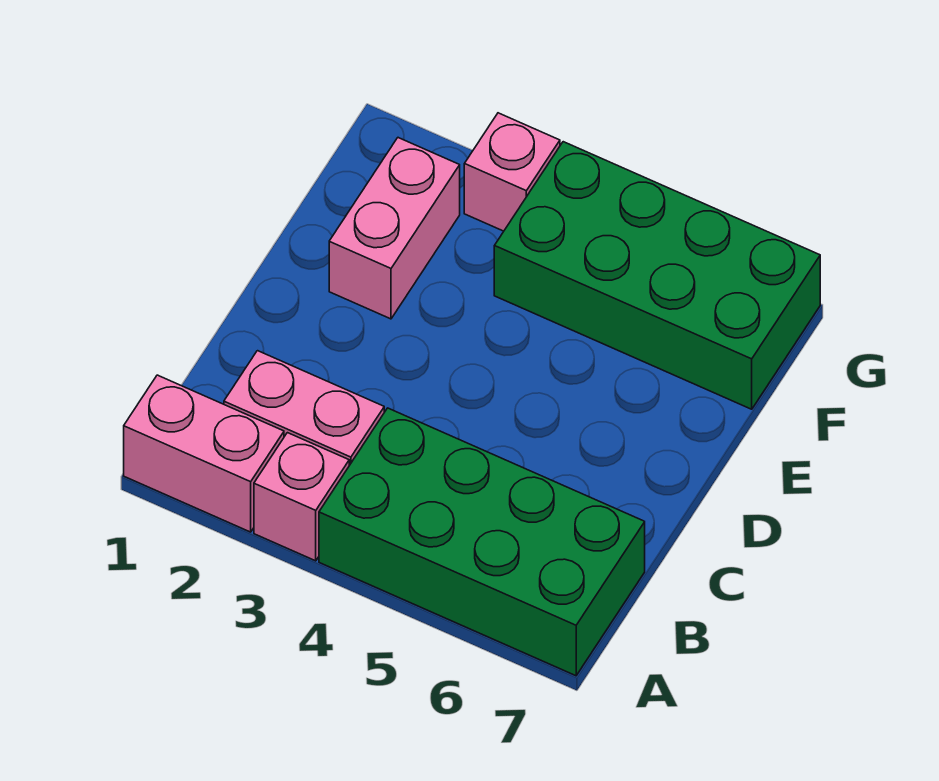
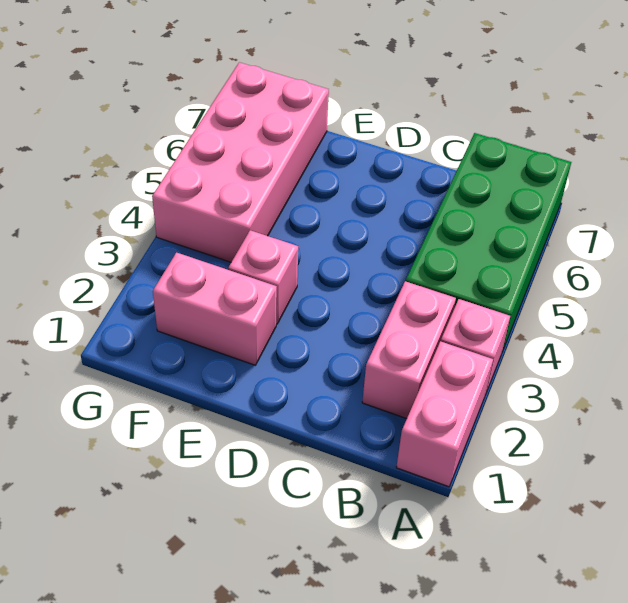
green 2x4 brick [494,142,820,409] -> pink 2x4 brick [152,62,329,262]
pink 1x1 brick [464,113,560,231] -> pink 1x1 brick moved to [228,230,298,324]

